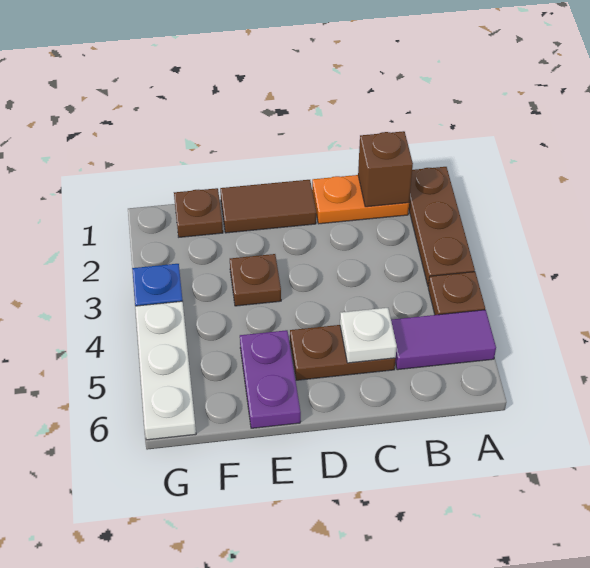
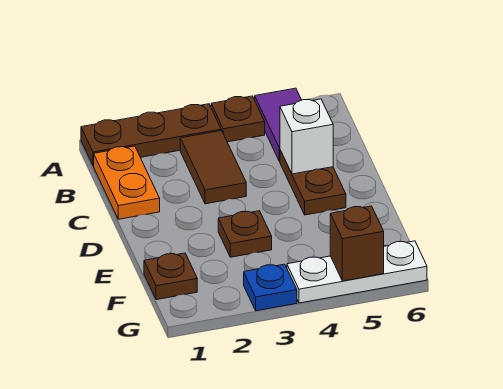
brown 1x1 brick [358,131,413,207] -> brown 1x1 brick moved to [330,206,384,281]
white 1x1 plate [340,308,397,363] -> white 1x1 brick [280,99,333,174]
brown 1x2 tile [220,180,316,233] -> brown 1x2 tile moved to [180,131,246,204]
purple 1x2 plate [240,330,301,428] -> none

